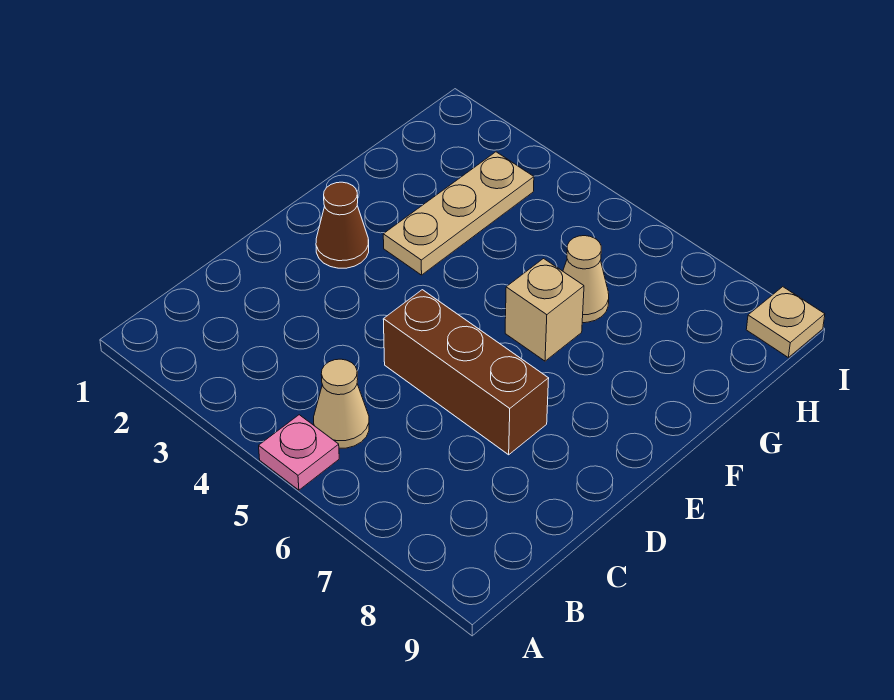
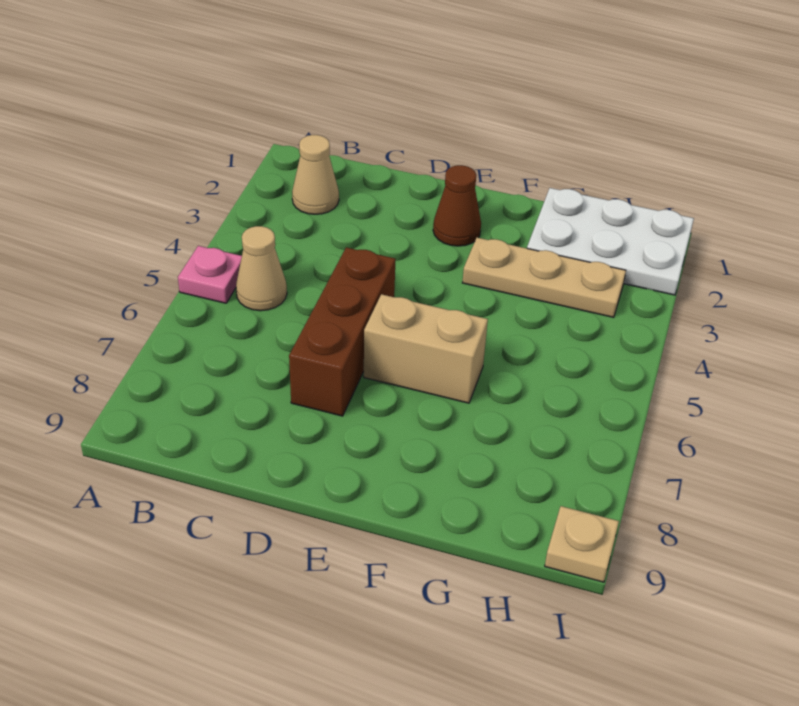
tan 1x1 brick [505,259,584,361] -> tan 1x2 brick [364,294,488,403]
none -> white 2x3 plate [527,188,694,295]
tan 1x1 cone [563,236,609,323] -> tan 1x1 cone moved to [292,135,339,214]

